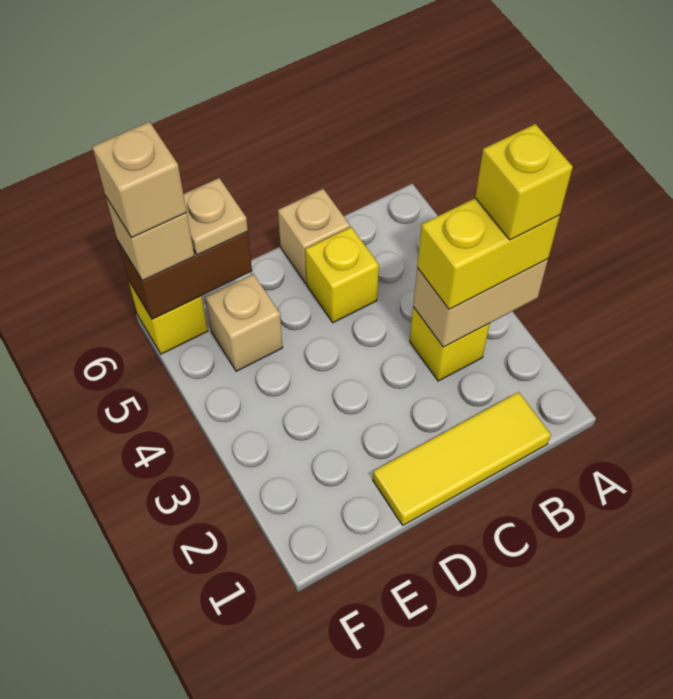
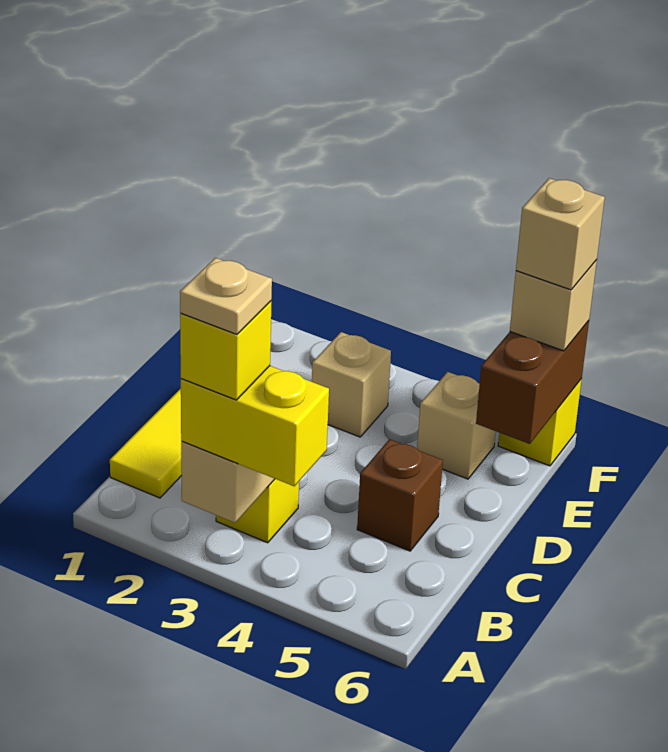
yellow 1x2 brick [417,198,560,309] -> yellow 1x2 brick turned to [181,366,329,486]
yellow 1x1 brick [305,227,379,323] -> brown 1x1 brick [357,439,443,551]
tan 1x1 brick [278,189,350,283] -> tan 1x1 brick moved to [312,332,391,437]
tan 1x1 plate [183,178,248,255] -> tan 1x1 plate moved to [180,258,272,334]

